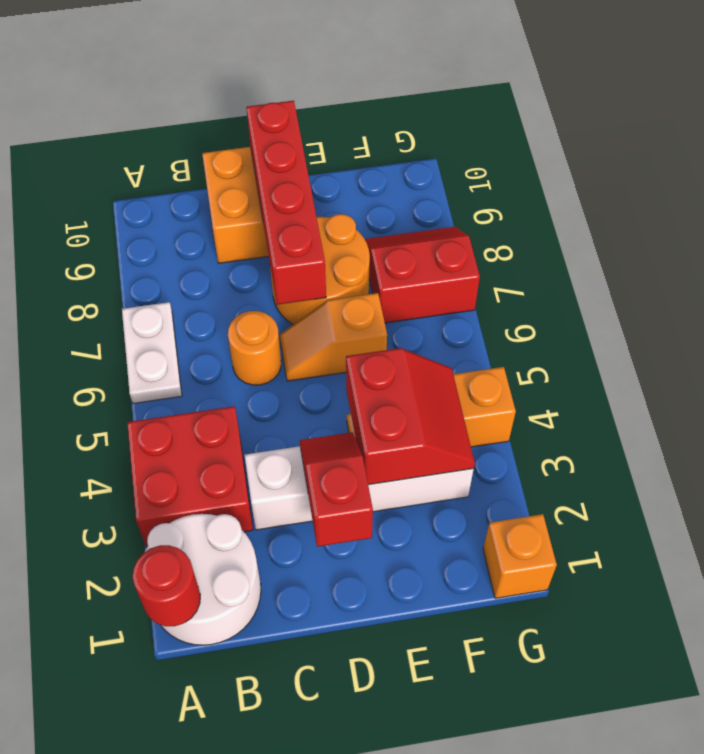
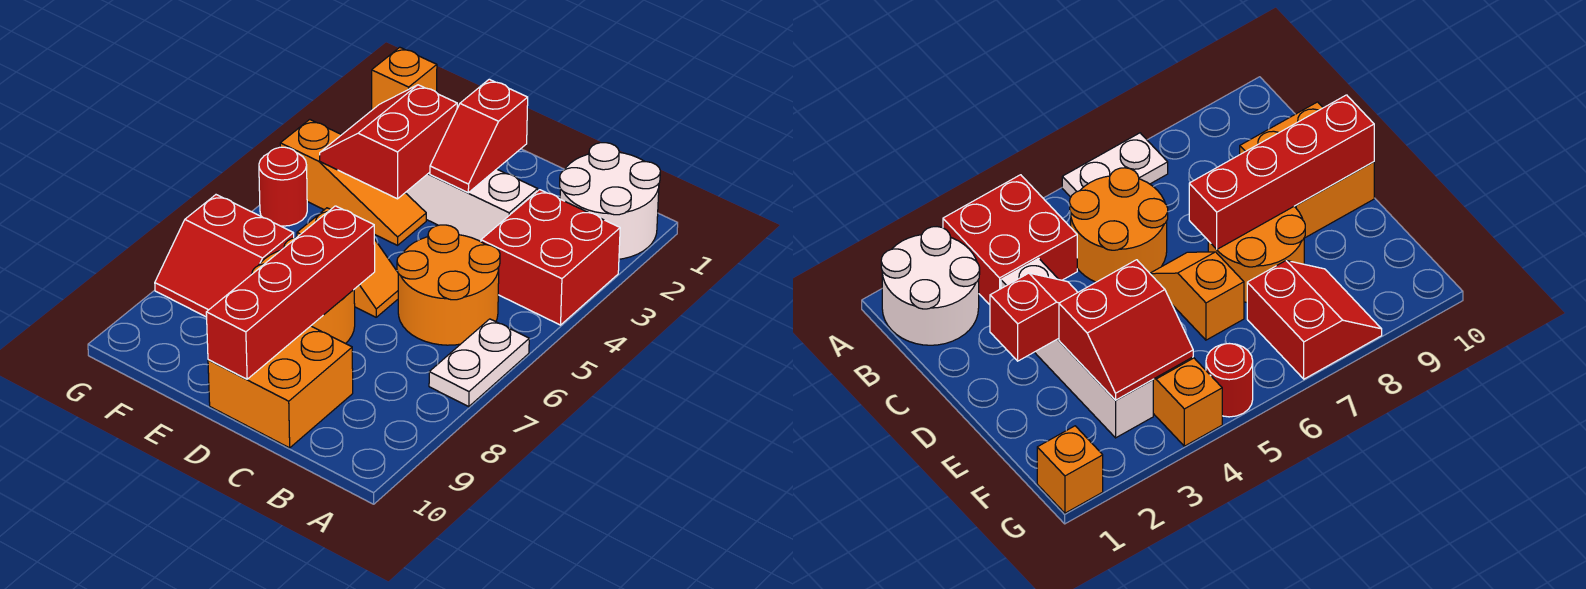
red 1x1 round brick [133,545,200,626] -> red 1x1 round brick moved to [259,147,307,226]
orange 1x1 round brick [228,311,281,385] -> orange 2x2 round brick [397,225,500,345]

